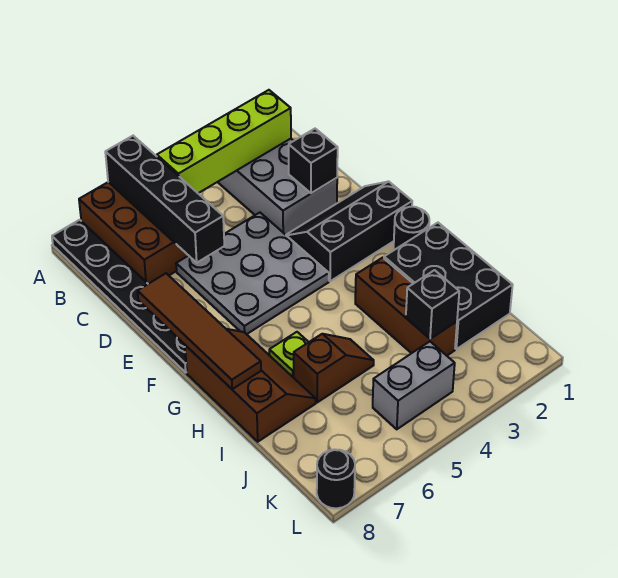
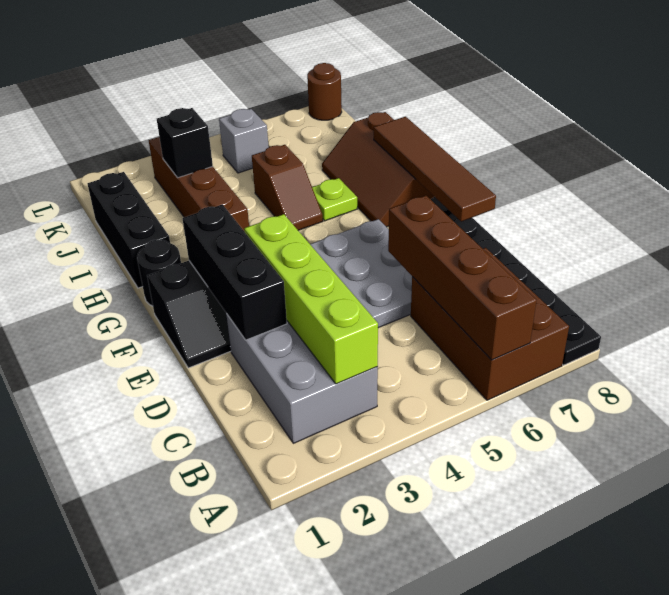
black 1x4 brick [105,136,224,263] -> brown 1x4 brick [388,195,537,360]
lime 1x4 brick [157,90,291,193] -> lime 1x4 brick turned to [244,214,378,384]
black 1x1 brick [289,129,338,193] -> black 1x3 brick [183,204,287,340]
black 2x3 brick [384,223,513,349] -> black 1x3 brick [87,172,170,288]
brown 1x3 brick [355,258,457,356] -> brown 1x4 brick [149,137,249,231]
brown 1x2 slope [294,334,374,403] -> brown 1x2 slope turned to [252,145,323,230]
grey 1x2 brick [373,342,455,429] -> grey 1x1 brick [219,109,269,173]
black 1x1 round brick [317,449,355,508] -> brown 1x1 round brick [307,63,342,120]

